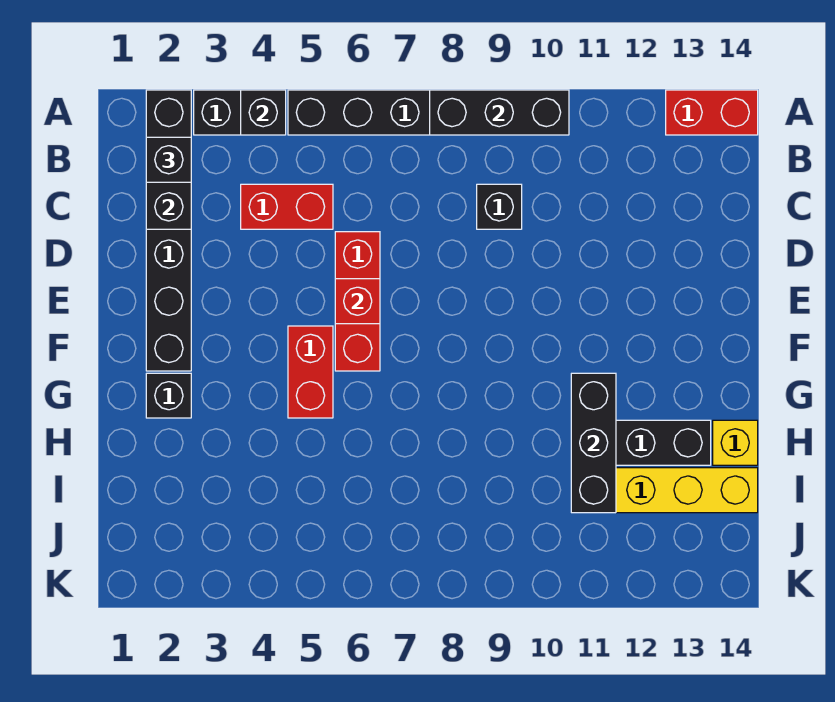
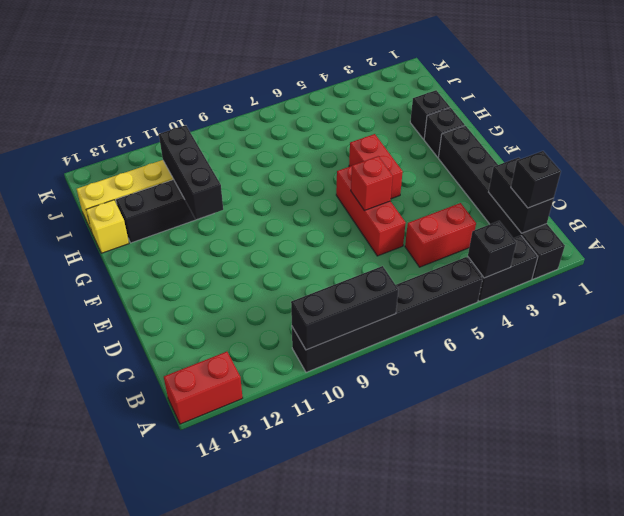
black 1x1 brick [477,184,522,229] -> black 1x1 brick moved to [410,90,450,139]

